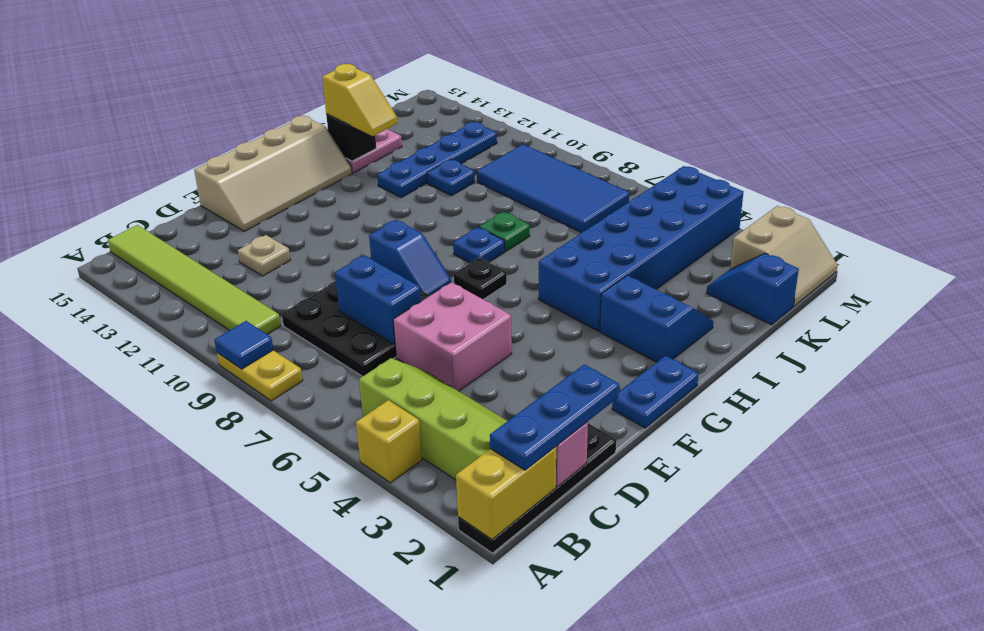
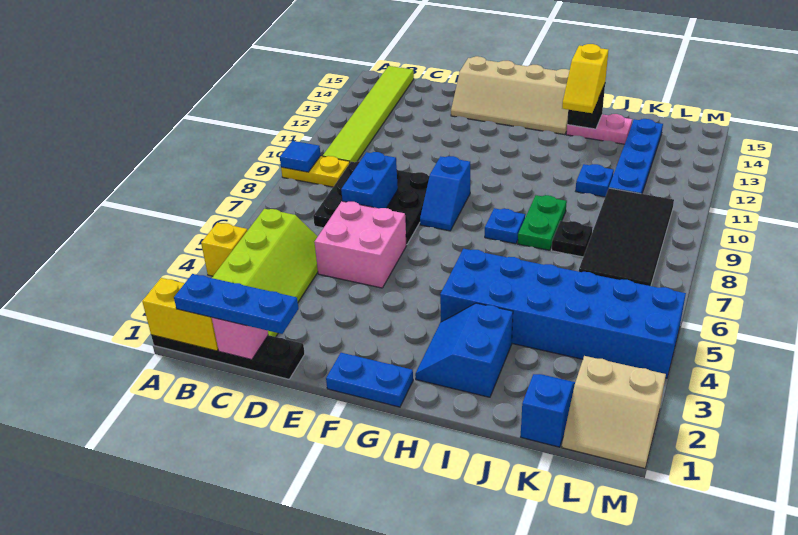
yellow 1x2 plate [217,350,303,401] -> yellow 1x2 plate turned to [281,156,350,187]
tan 1x1 plate [238,235,291,276] -> none
black 1x1 plate [454,258,507,299] -> black 1x1 plate moved to [552,221,593,257]
blue 2x2 slope [600,275,713,362] -> blue 2x2 slope turned to [415,303,513,397]
green 1x1 plate [479,212,530,251] -> green 1x2 plate [518,195,567,250]
blue 1x4 plate [377,122,497,197] -> blue 1x4 plate turned to [609,119,663,194]
blue 2x4 tile [477,144,629,233] -> black 2x4 tile [579,188,674,286]

